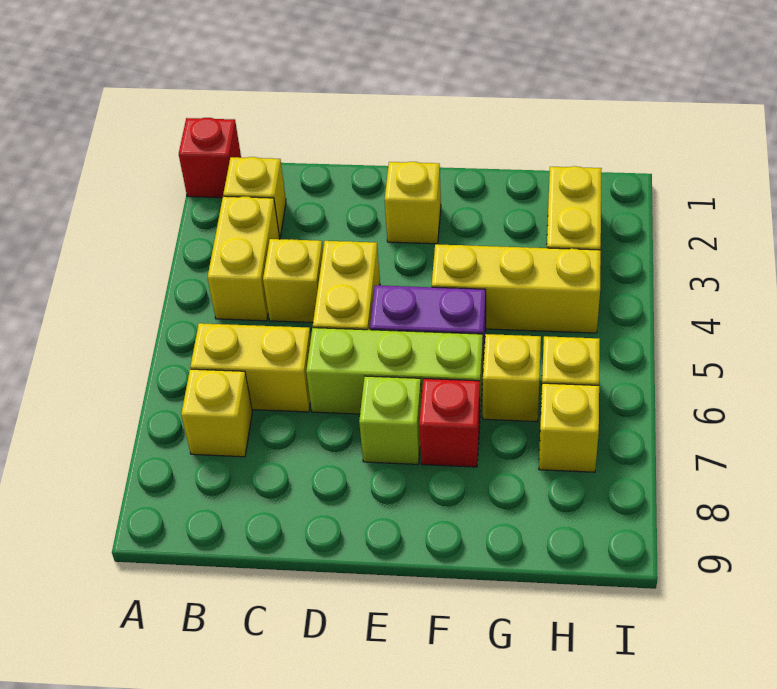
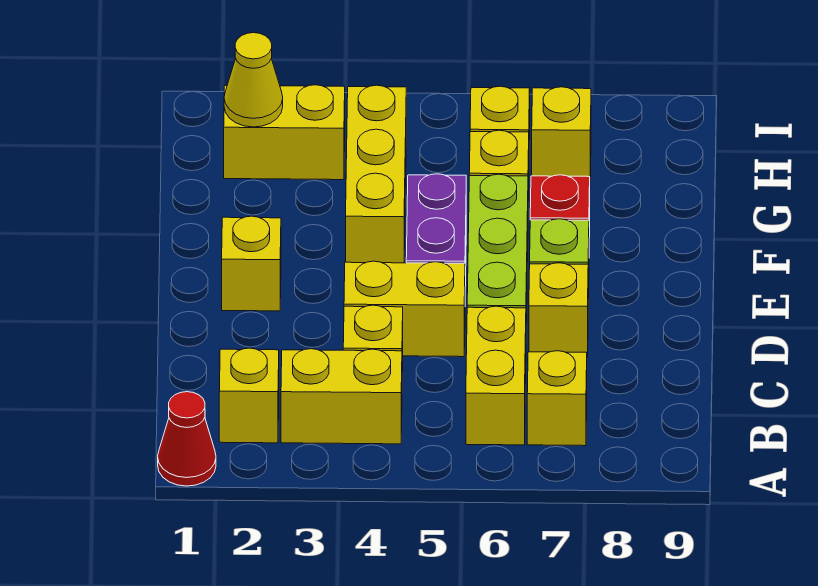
red 1x1 brick [179,118,241,198] -> red 1x1 cone [158,392,216,486]
none -> yellow 1x1 brick [529,263,588,357]
none -> yellow 1x1 cone [224,33,283,127]

